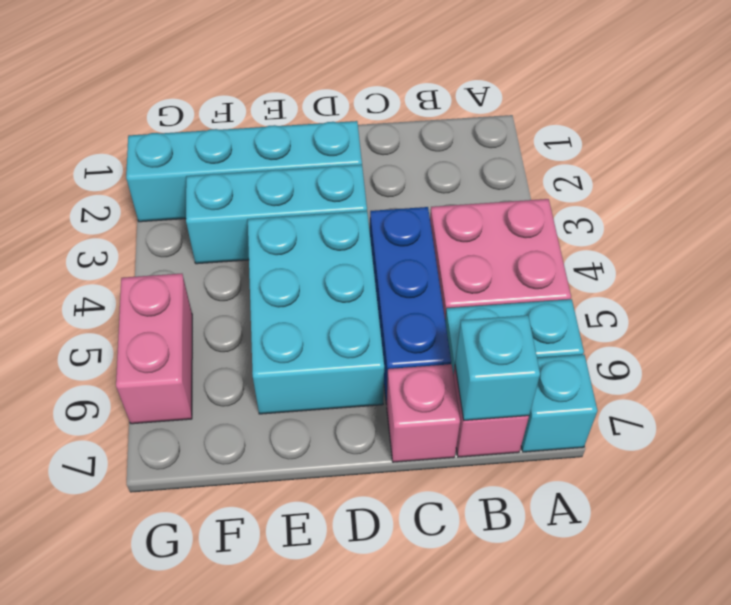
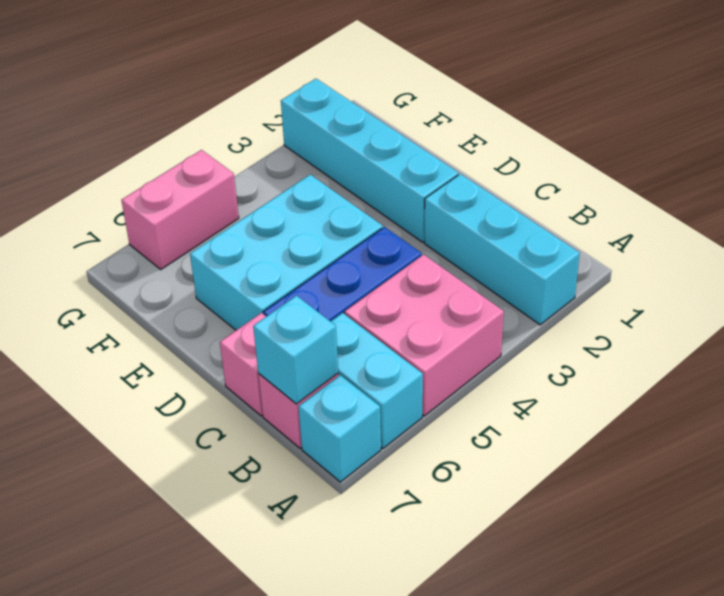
cyan 1x3 brick [186,165,367,264] -> cyan 1x3 brick moved to [424,174,580,325]

